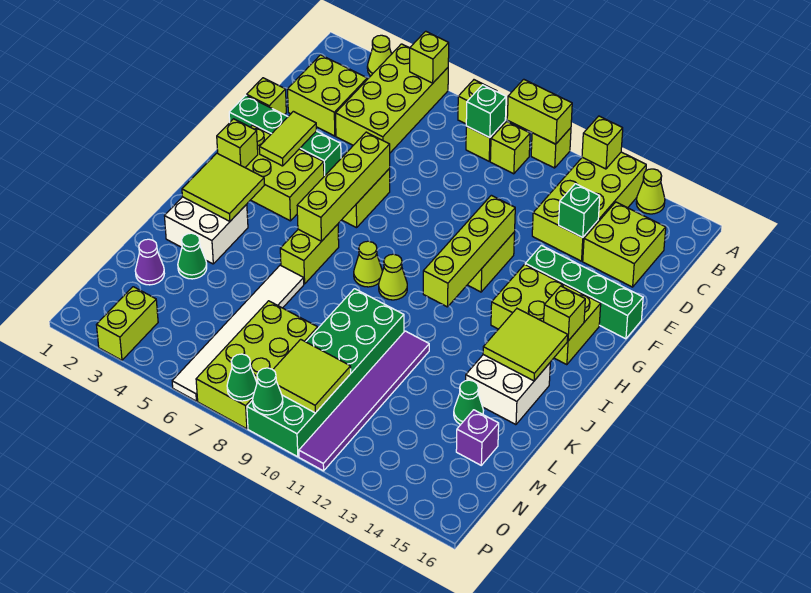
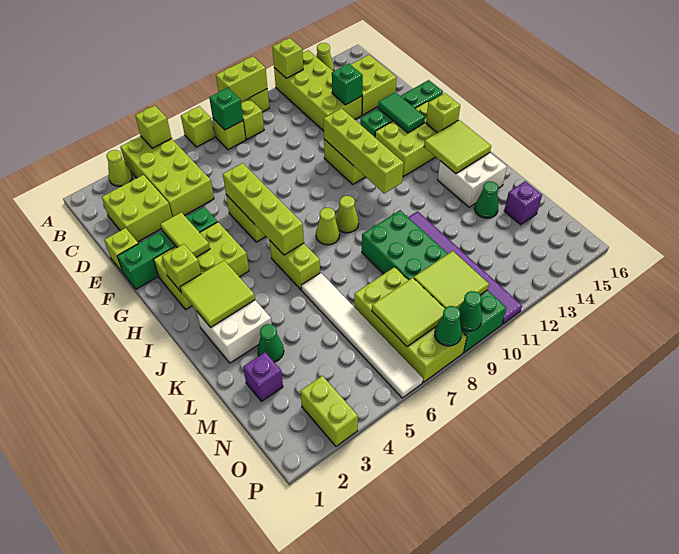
none -> green 1x2 tile [378,92,425,133]
purple 1x1 cone [135,239,164,285] -> purple 1x1 brick [243,352,283,402]
none -> lime 2x2 tile [372,278,445,346]

